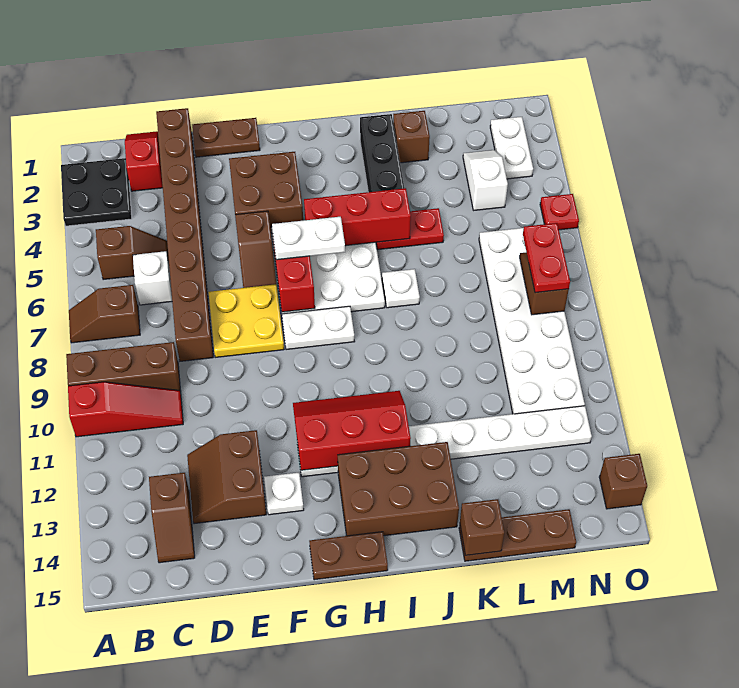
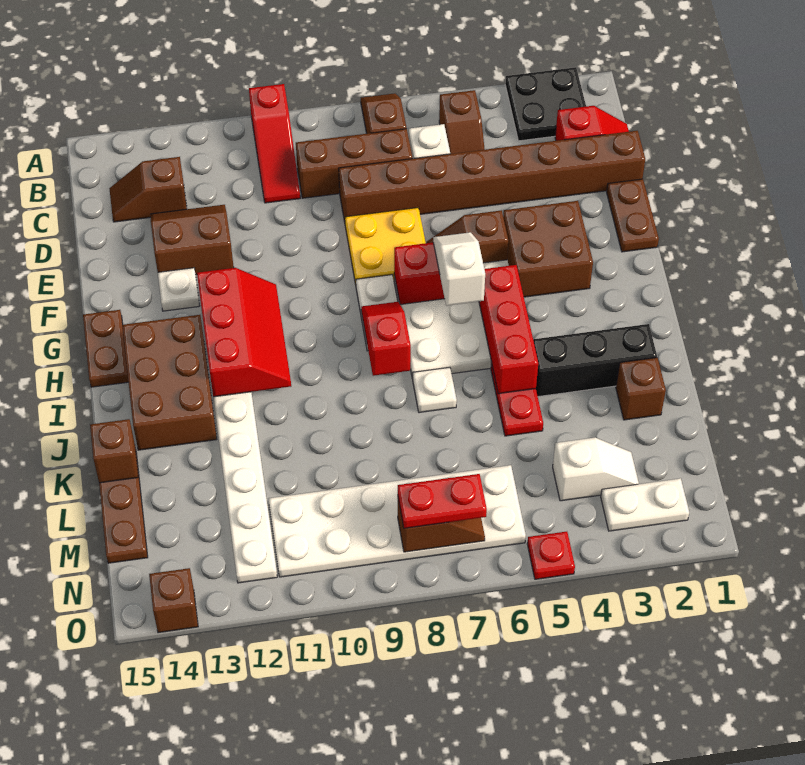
brown 1x3 brick [66,342,180,390] -> brown 1x3 brick turned to [296,129,412,198]
white 1x2 plate [272,217,345,260] -> white 1x2 slope [433,232,485,306]
none -> red 1x2 slope [361,302,411,376]

